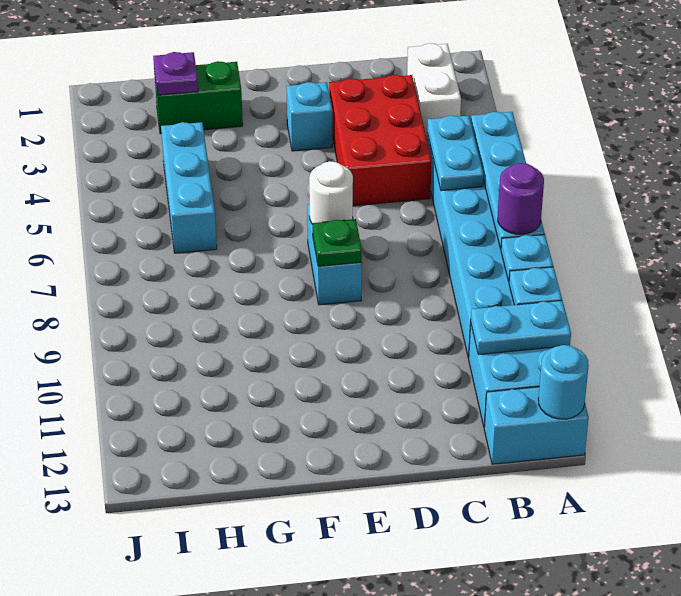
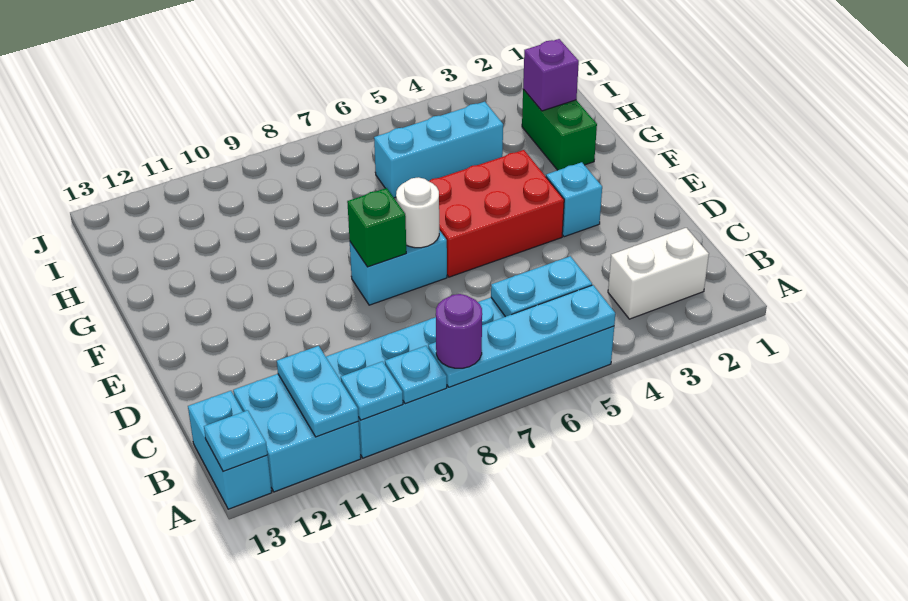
cyan 1x1 round brick [538,345,589,419] -> cyan 1x1 plate [204,410,267,472]
red 2x3 brick [329,75,432,206] -> red 2x3 brick moved to [429,150,564,277]
green 1x1 plate [313,219,362,266] -> green 1x1 brick [347,188,406,267]
purple 1x1 plate [153,52,198,95] -> purple 1x1 brick [523,39,579,111]

